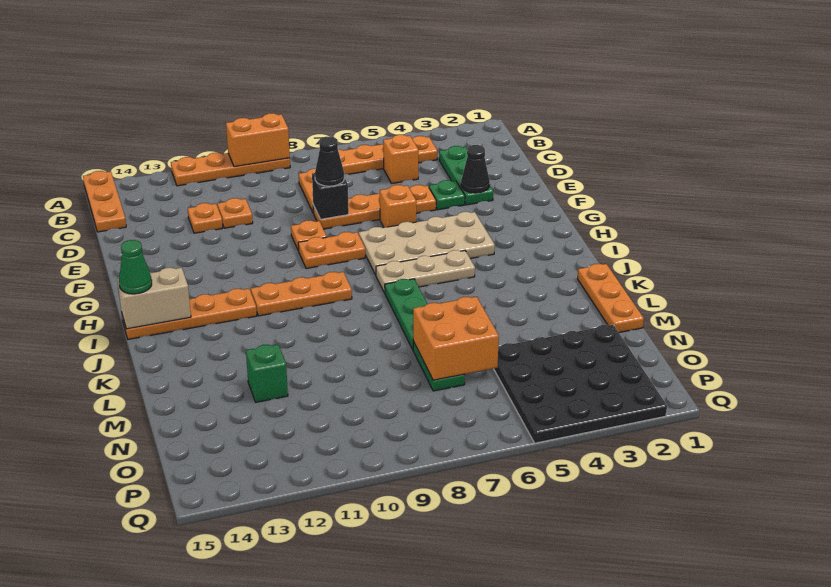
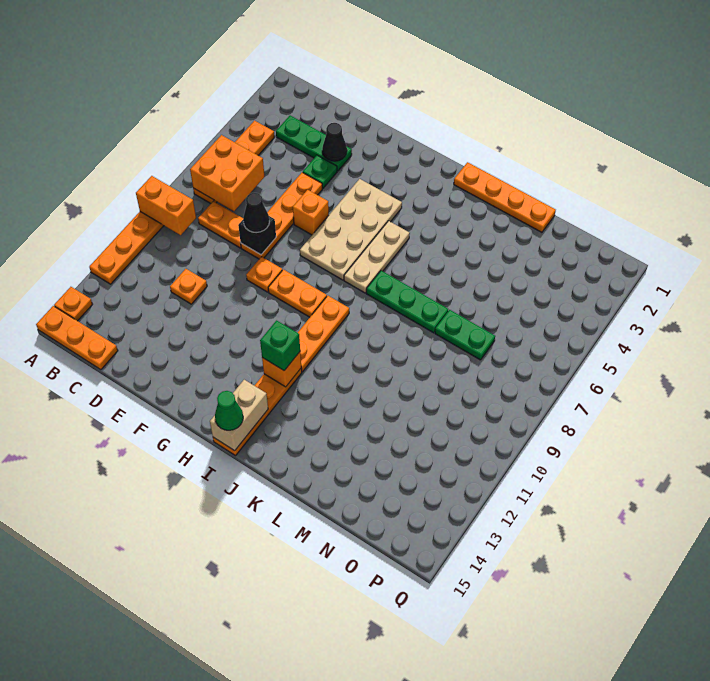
orange 1x2 brick [226,113,290,167] -> orange 1x2 brick turned to [136,176,196,235]
orange 1x1 brick [383,135,418,183] -> orange 1x1 brick moved to [262,352,301,387]
orange 1x1 plate [188,203,223,233] -> orange 1x1 plate moved to [54,287,93,321]
orange 1x2 plate [298,232,365,269] -> orange 1x2 plate turned to [268,270,327,317]
orange 1x3 plate [578,264,644,333] -> orange 1x4 plate [454,162,556,232]
orange 2x2 brick [413,297,499,380] -> orange 2x2 brick moved to [190,135,265,211]
green 1x1 brick [246,344,288,402] -> green 1x1 brick moved to [260,320,300,370]
black 4x4 plate [494,325,667,443] -> none

